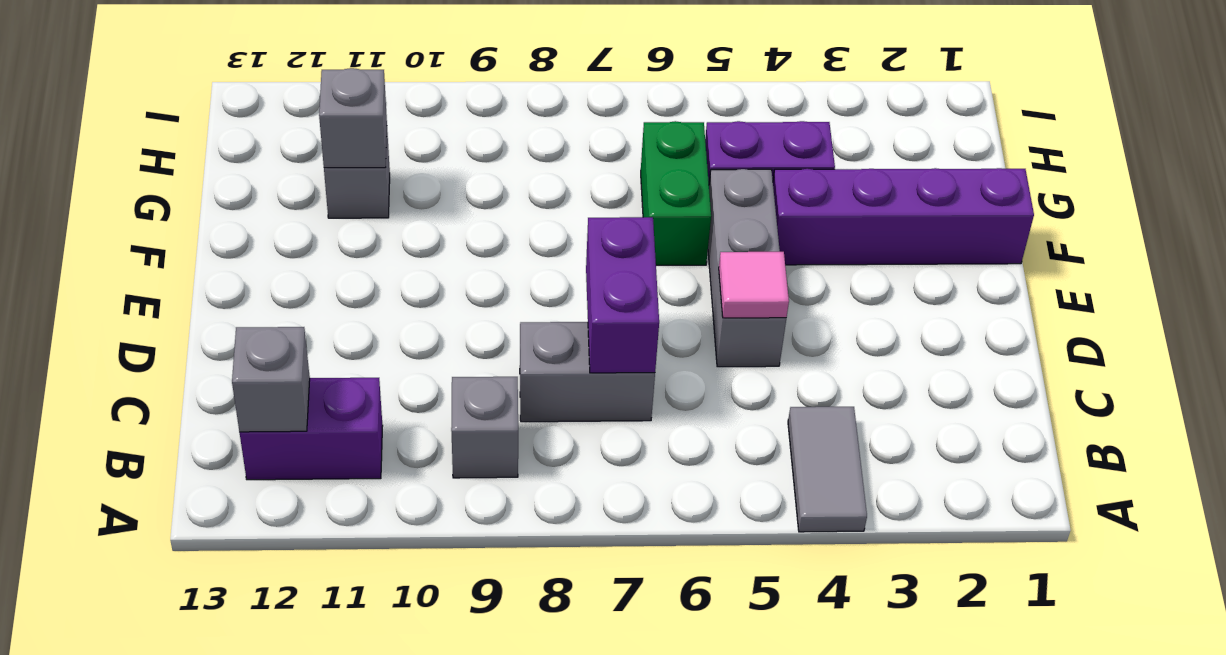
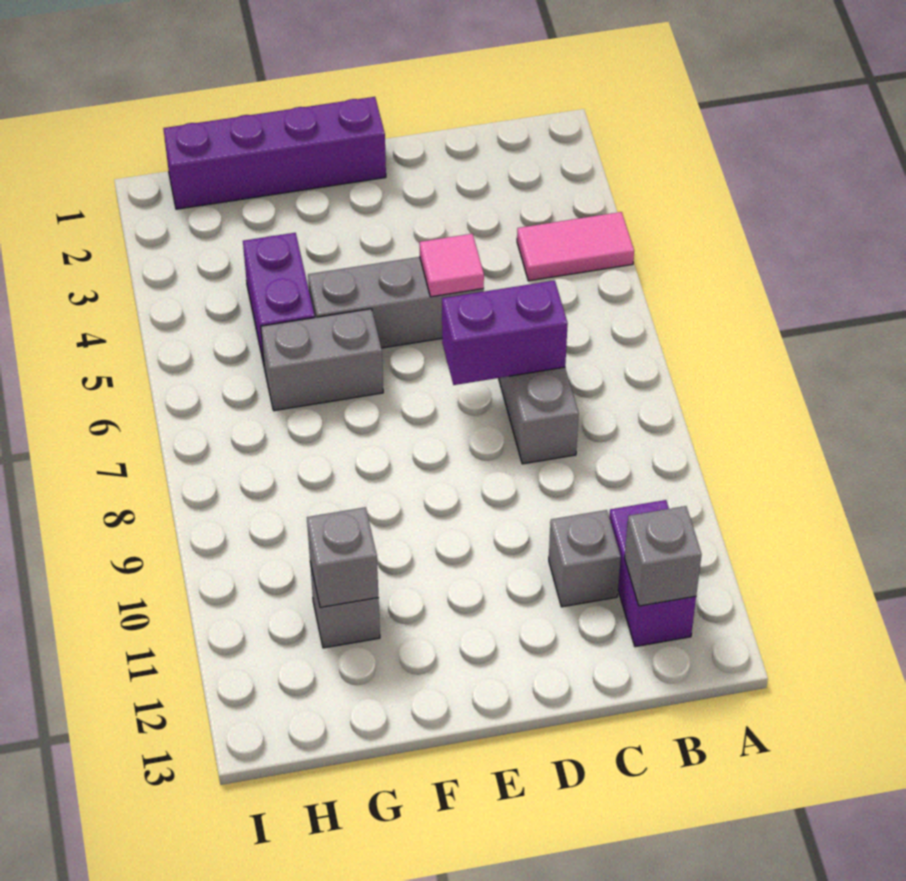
grey 1x2 tile [788,407,867,532] -> pink 1x2 tile [517,212,634,281]
grey 1x1 brick [451,377,518,478] -> grey 1x1 brick moved to [549,510,621,607]
purple 1x4 brick [773,168,1034,265] -> purple 1x4 brick turned to [163,97,386,209]
green 1x2 brick [641,121,711,265] -> grey 1x2 brick [261,309,383,411]

